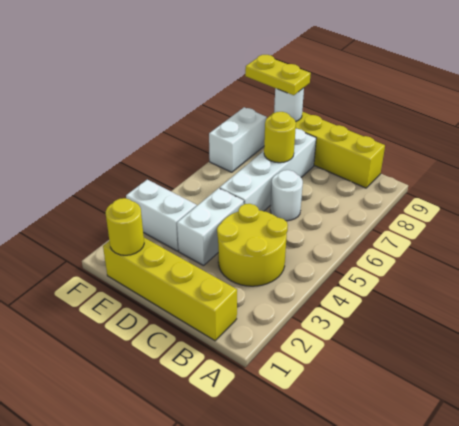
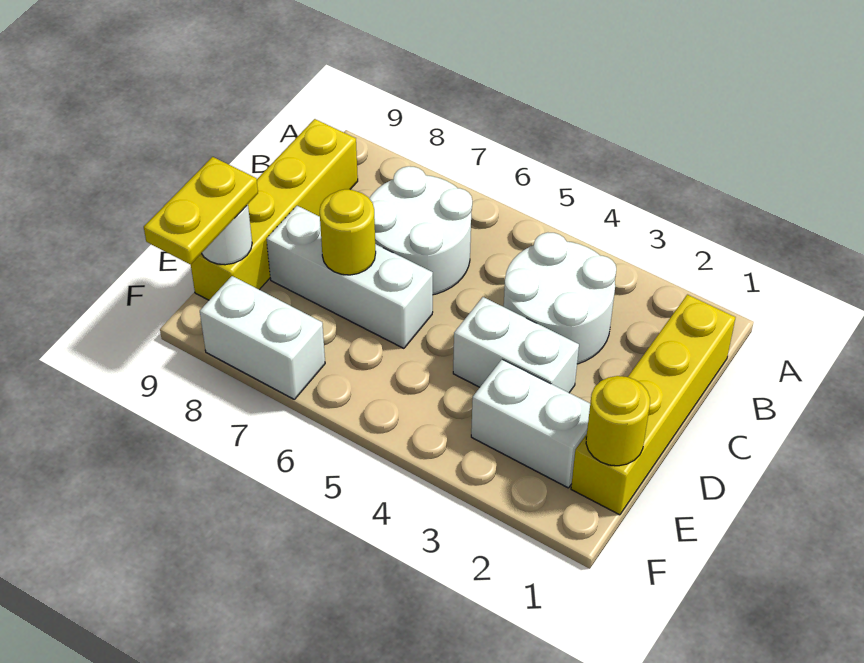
yellow 2x2 round brick [217,204,288,286] -> white 2x2 round brick [504,233,616,364]
white 1x1 round brick [270,170,303,221] -> white 2x2 round brick [369,166,472,295]
white 1x4 brick [220,129,316,211] -> white 1x3 brick [267,206,433,348]
white 1x2 brick [126,180,197,251] -> white 1x2 brick turned to [471,359,590,488]

